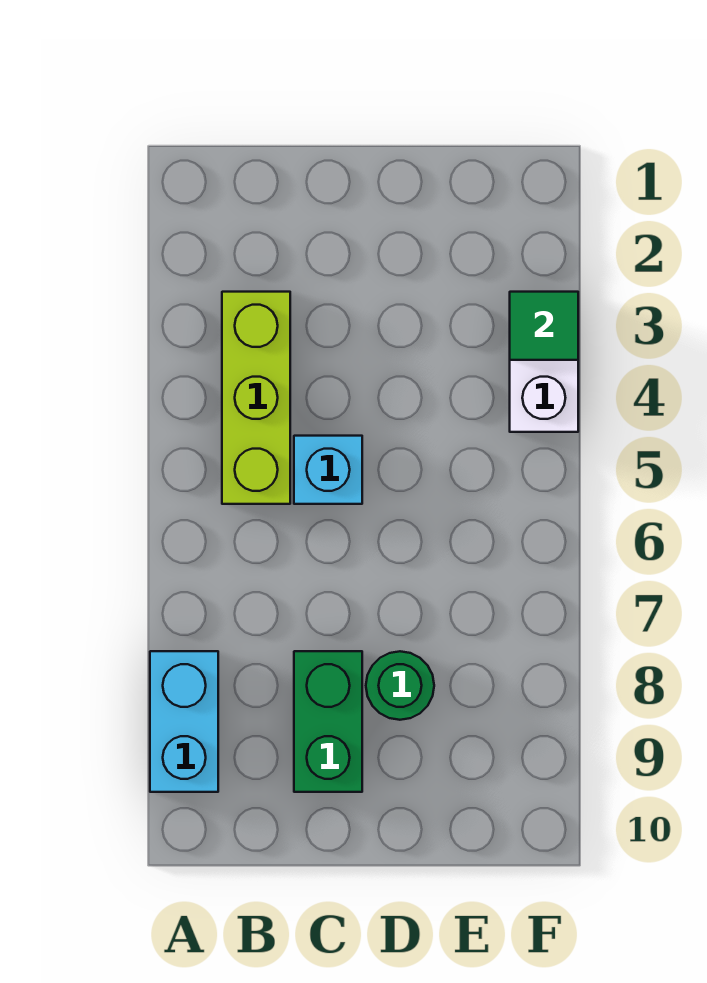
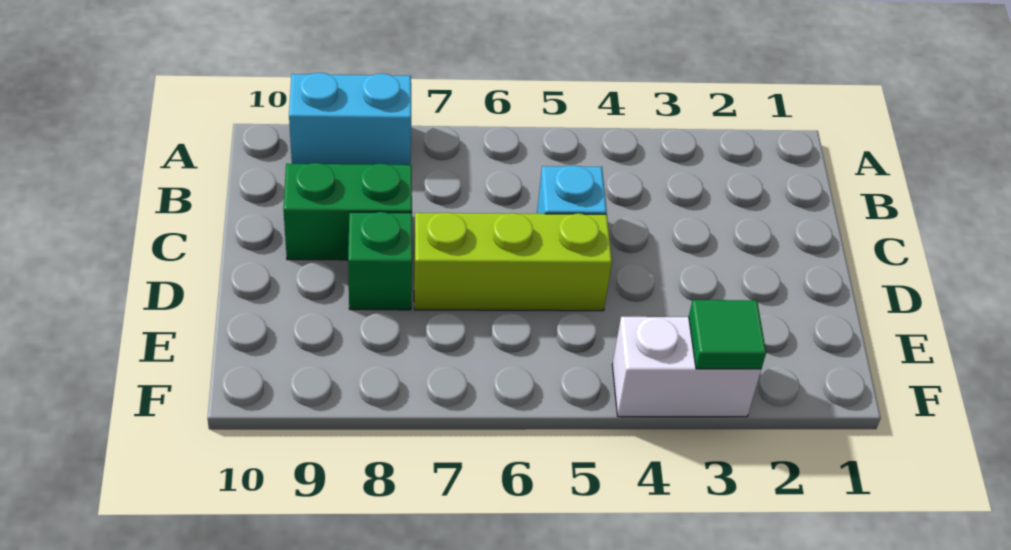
lime 1x3 brick [222,292,290,504] -> lime 1x3 brick moved to [414,213,612,311]
green 1x1 round brick [366,651,434,720] -> green 1x1 brick [348,212,412,310]

